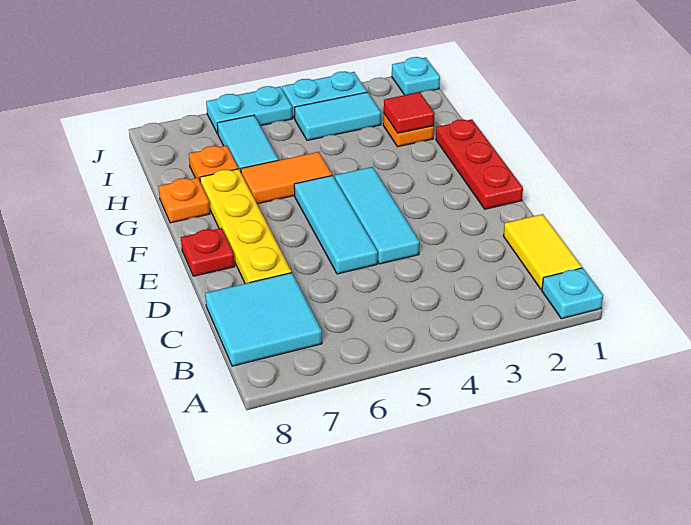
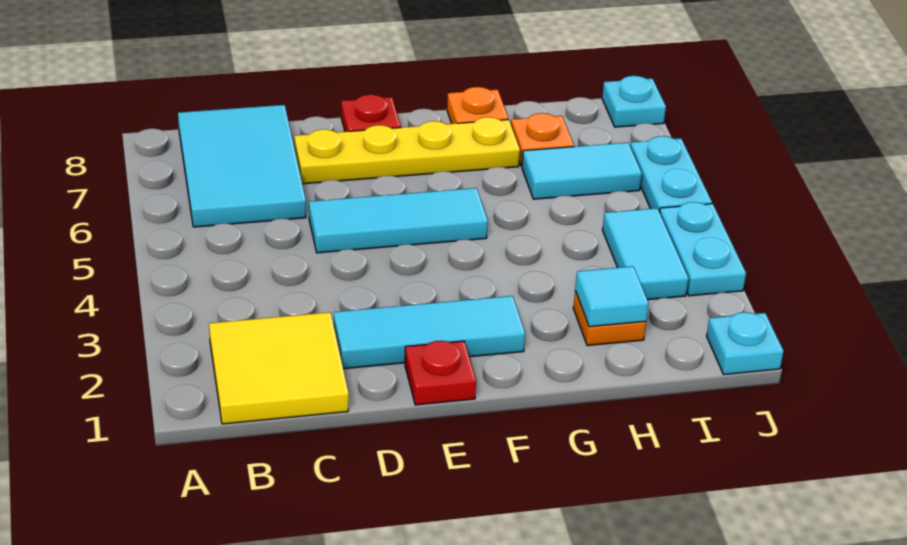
cyan 1x1 plate [542,268,603,319] -> cyan 1x1 plate moved to [602,76,666,127]
yellow 1x2 tile [504,214,582,289] -> yellow 2x2 tile [209,312,349,424]
cyan 2x2 tile [205,273,322,366] -> cyan 2x3 tile [178,105,306,227]
cyan 1x3 tile [335,167,420,264] -> cyan 1x3 tile moved to [334,296,525,369]
red 1x3 plate [436,119,523,209] -> red 1x1 plate [405,341,476,405]
orange 1x2 tile [241,152,332,204] -> none
red 1x1 tile [384,92,434,133] -> cyan 1x1 tile [575,266,649,327]

